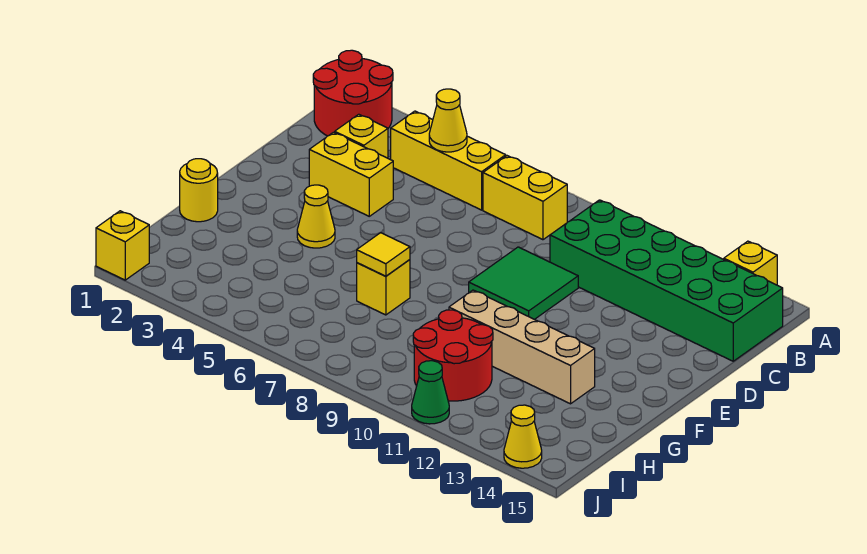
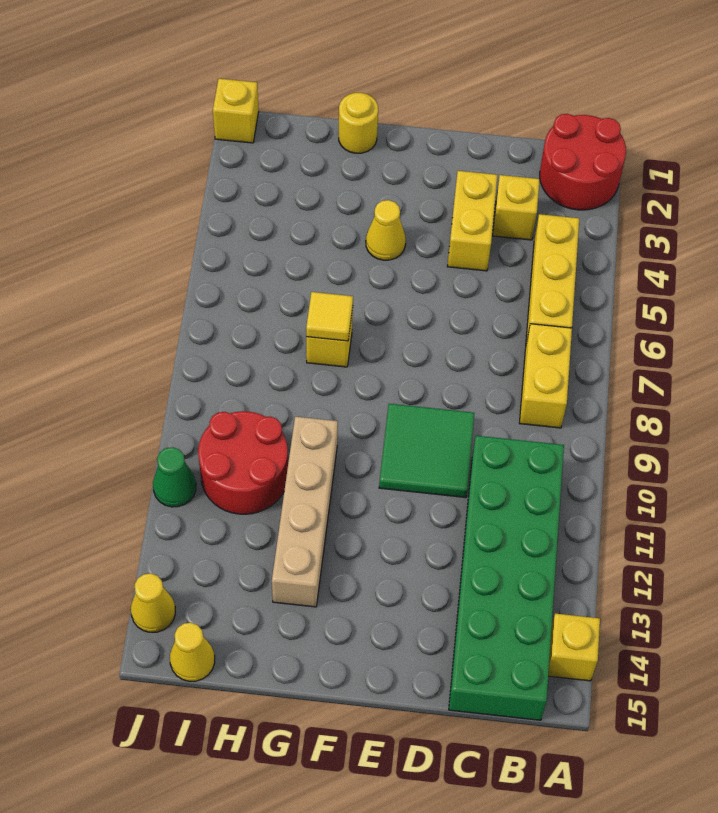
yellow 1x1 cone [429,89,467,152] -> yellow 1x1 cone moved to [170,623,215,681]

